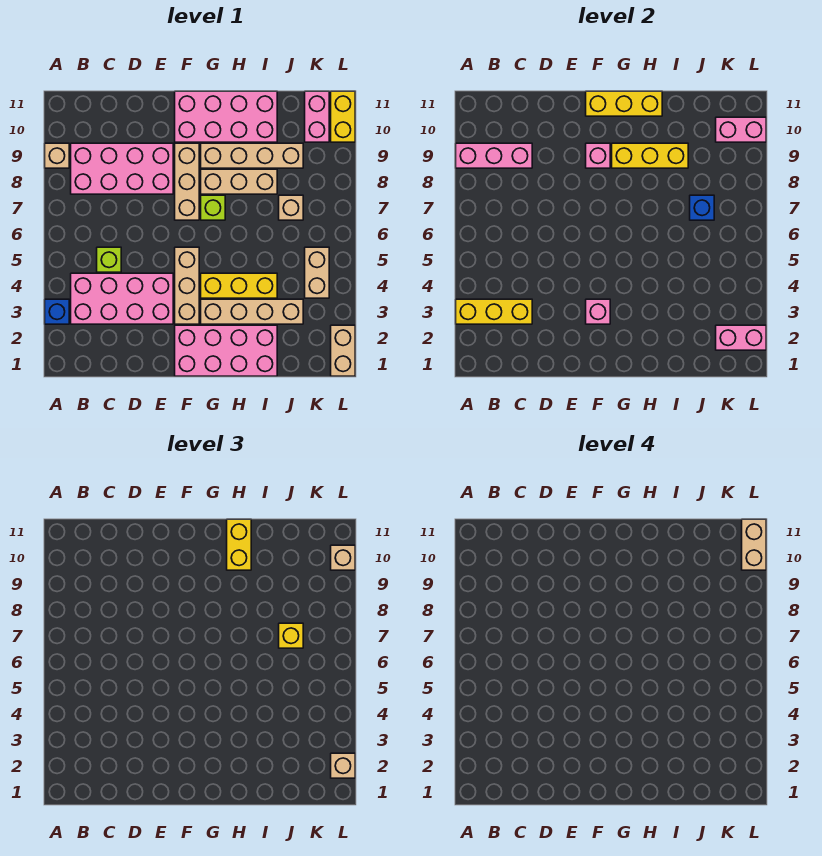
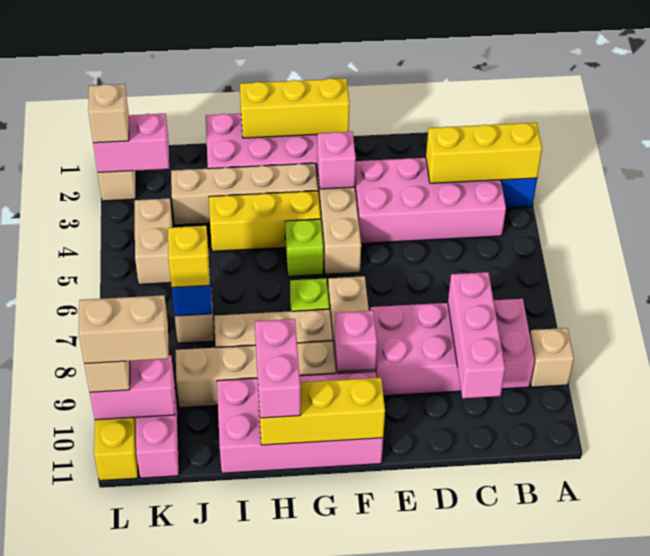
pink 1x3 brick [456,143,532,168] -> pink 1x3 brick turned to [448,272,505,398]
lime 1x1 brick [97,247,121,272] -> lime 1x1 brick moved to [285,219,323,276]
yellow 1x3 brick [612,143,688,168] -> yellow 1x3 brick moved to [240,78,349,138]
yellow 1x2 brick [227,519,251,570] -> pink 1x2 brick [255,319,301,418]
tan 1x2 brick [742,519,766,570] -> tan 1x2 brick turned to [79,295,169,364]

